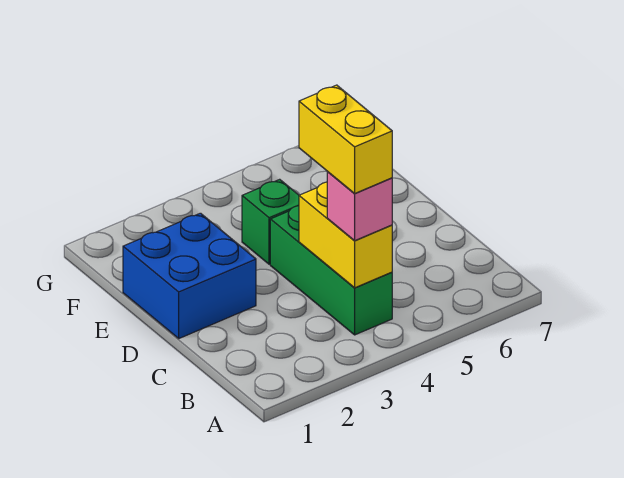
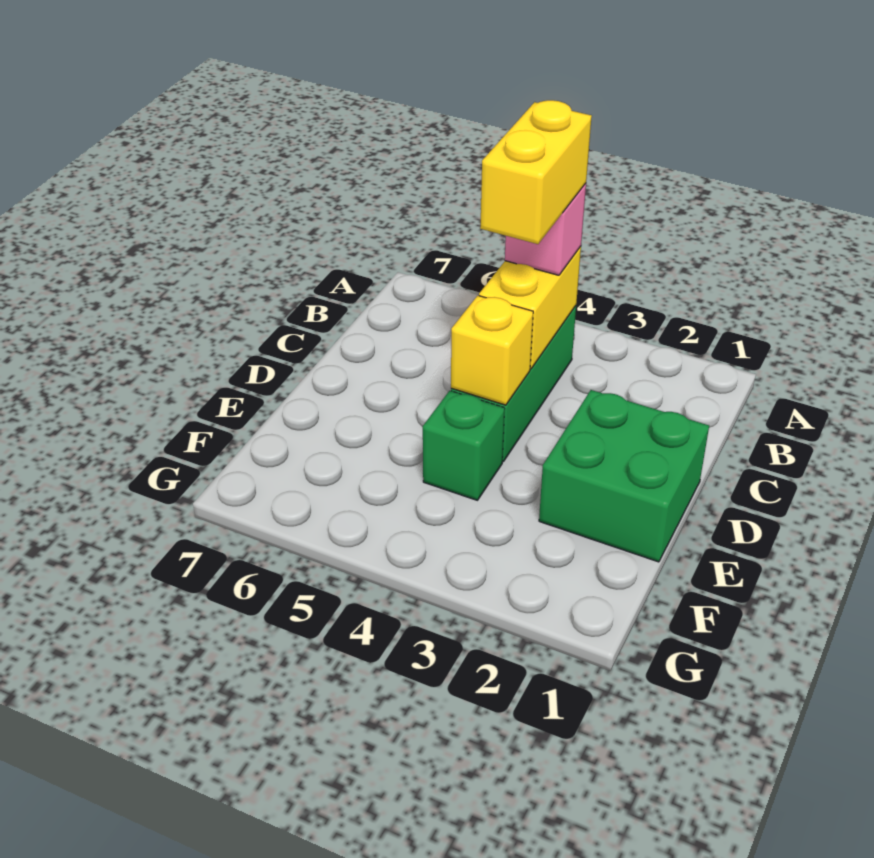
blue 2x2 brick [123,213,256,338] -> green 2x2 brick [539,390,709,562]
none -> yellow 1x1 brick [451,296,533,405]

